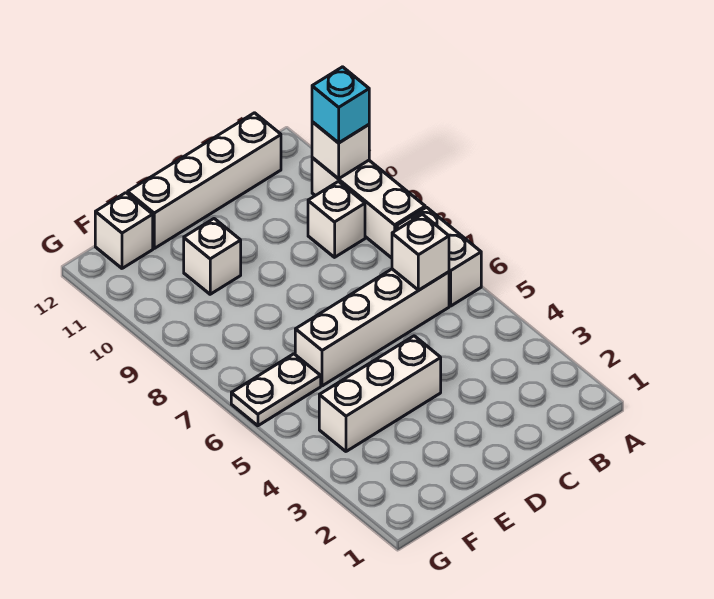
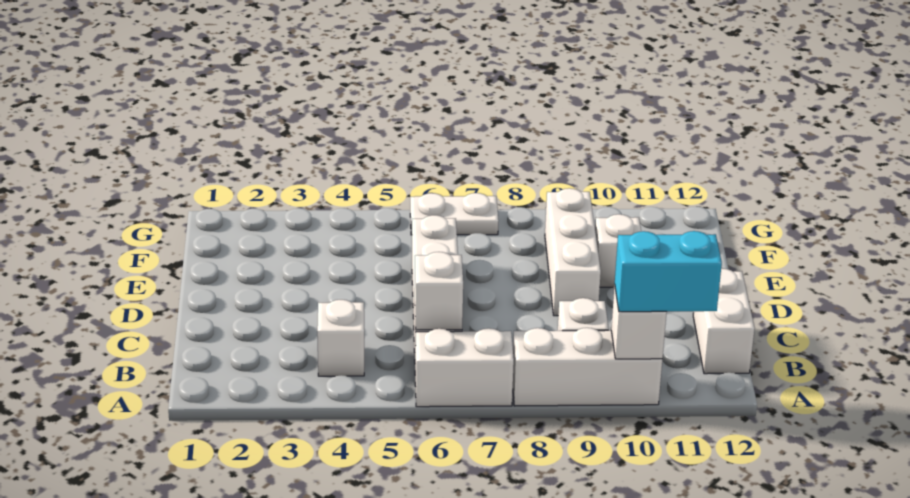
cyan 1x1 brick [312,67,369,143] -> cyan 1x2 brick [615,231,722,312]
white 1x4 brick [128,113,281,248] -> white 1x2 brick [693,268,755,374]
white 1x3 brick [319,336,441,451] -> white 1x3 brick moved to [545,188,601,316]
white 1x2 plate [231,354,321,426] -> white 1x2 plate turned to [410,193,499,235]
white 1x1 brick [95,193,153,268] -> white 1x1 brick moved to [317,300,364,376]

